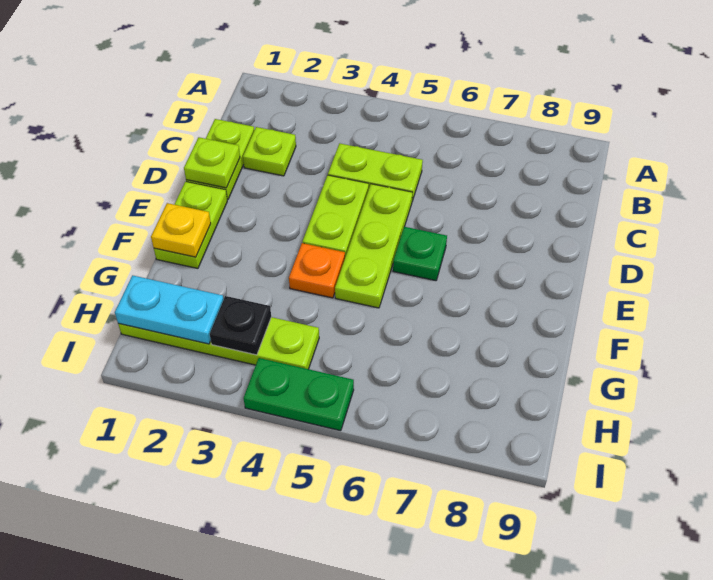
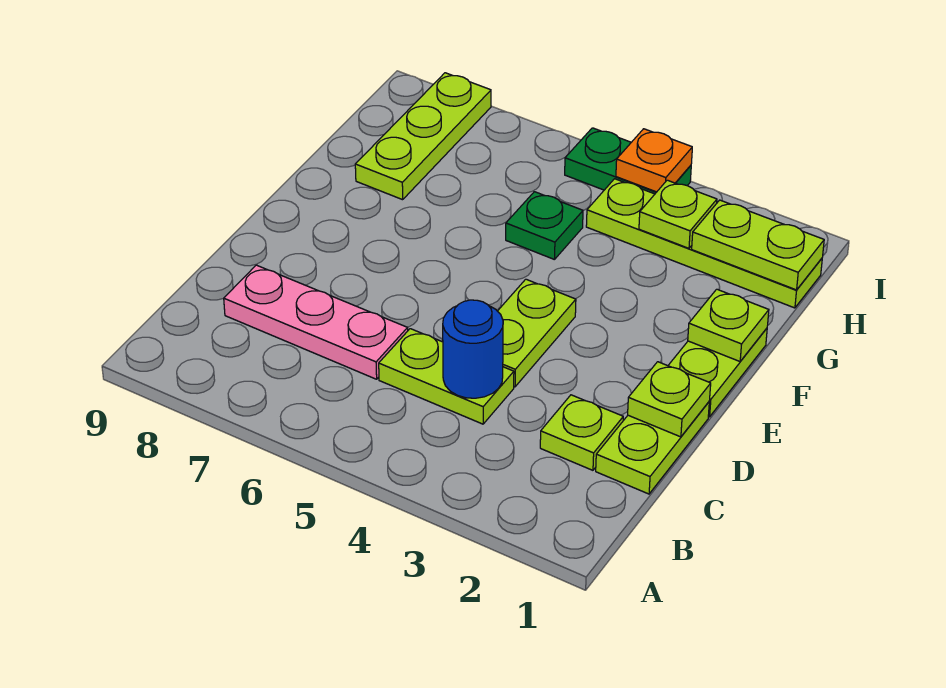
none -> blue 1x1 round brick [443,300,503,398]
none -> pink 1x3 plate [224,265,408,379]
lime 1x3 plate [335,184,412,308] -> lime 1x3 plate moved to [355,73,491,200]
green 1x1 plate [393,227,447,281] -> green 1x1 plate moved to [506,192,583,260]
yellow 1x1 plate [151,203,211,257] -> lime 1x1 plate [688,289,769,361]
orange 1x1 plate [289,243,345,298] -> orange 1x1 plate moved to [616,129,692,192]
cyan 1x2 plate [115,275,224,344] -> lime 1x2 plate [692,200,824,290]
black 1x1 plate [210,296,271,355] -> lime 1x1 plate [639,180,717,248]

